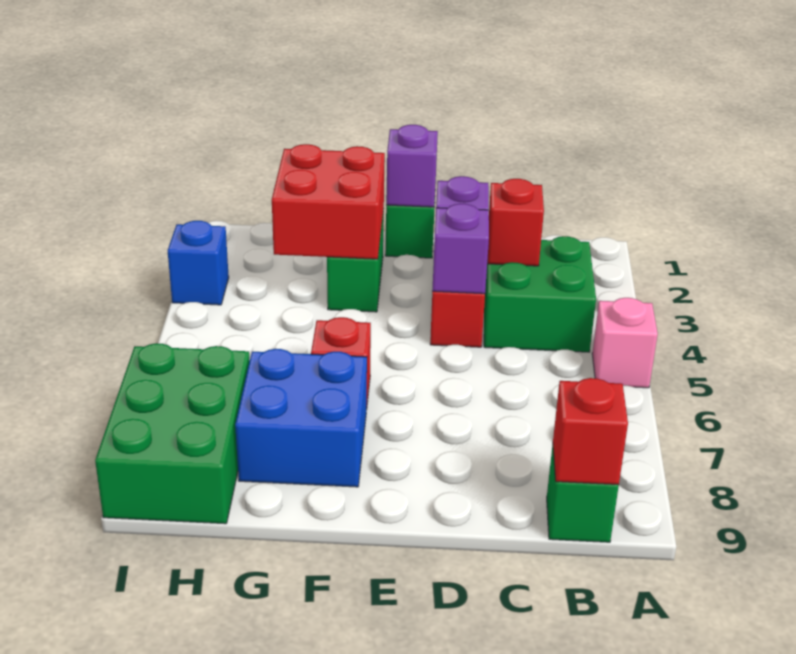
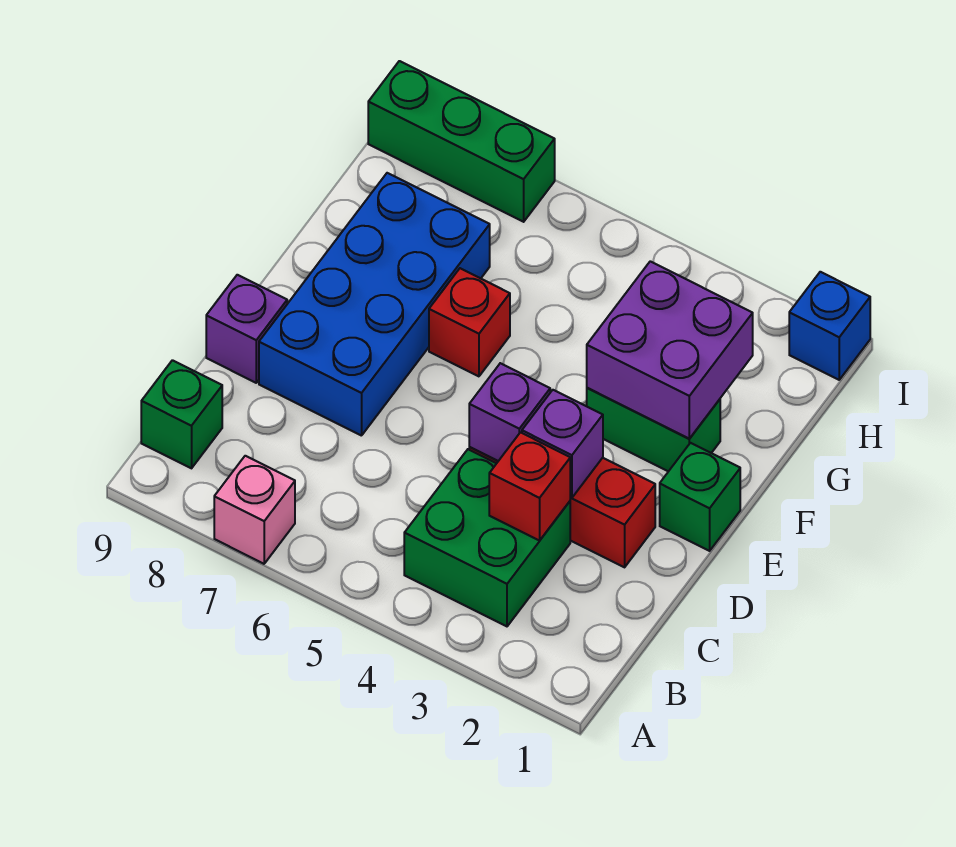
pink 1x1 brick [592,298,658,388] -> pink 1x1 brick moved to [214,456,295,564]
red 1x1 brick [553,378,628,485] -> none
purple 1x1 brick [386,125,438,207] -> purple 1x1 brick moved to [206,275,287,383]
red 2x2 brick [272,144,385,259] -> purple 2x2 brick [587,261,753,439]
blue 2x2 brick [235,349,367,487] -> blue 2x4 brick [259,173,490,436]
green 2x3 brick [95,343,250,524] -> green 1x3 brick [368,61,555,222]
blue 1x1 brick [168,221,229,305] -> blue 1x1 brick moved to [789,272,870,380]

